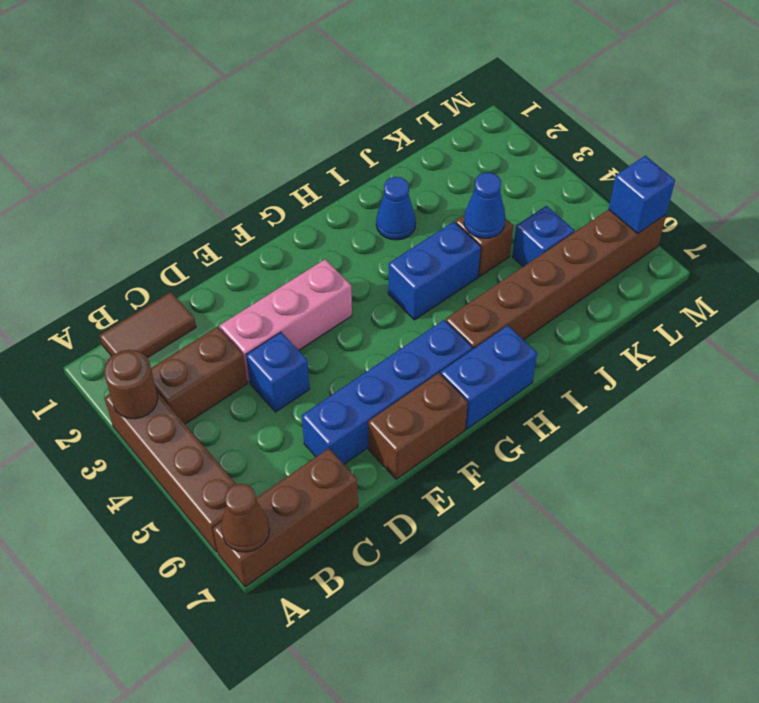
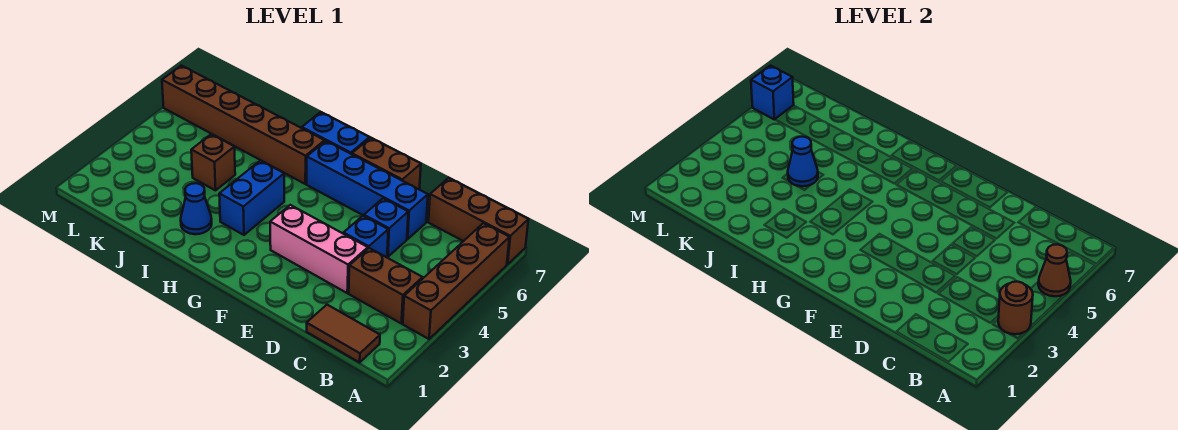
brown 1x1 cone [221,484,270,552] -> brown 1x1 cone moved to [1038,244,1071,296]
blue 1x2 brick [388,222,481,320] -> blue 1x2 brick turned to [219,160,284,235]
blue 1x1 brick [512,206,574,267] -> blue 1x1 brick moved to [364,198,408,257]

